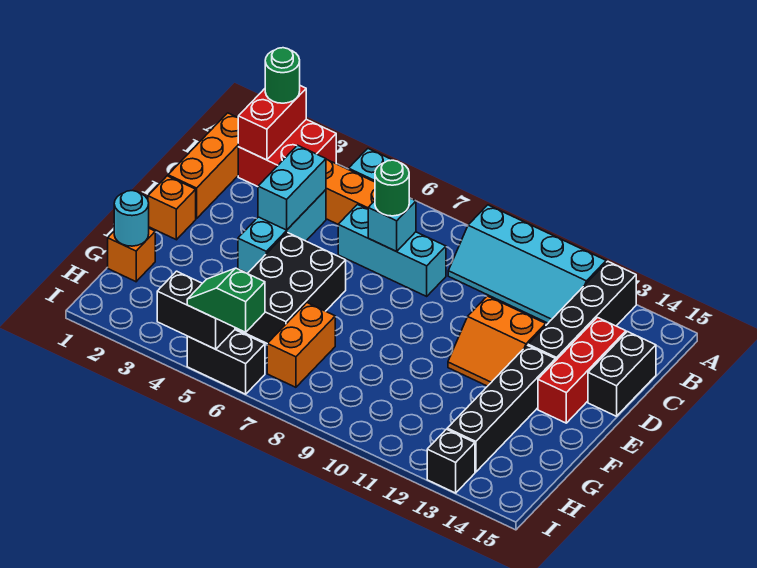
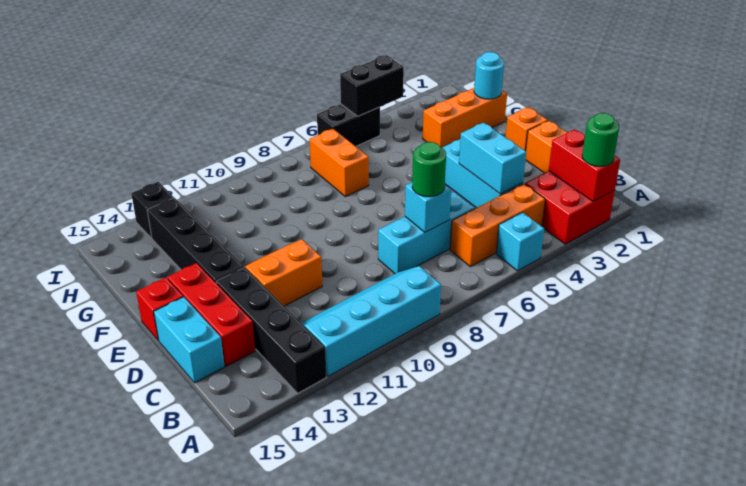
black 1x2 brick [588,332,656,416] -> cyan 1x2 brick [154,297,225,383]
black 2x3 brick [235,232,346,343] -> none
none -> red 1x1 brick [136,277,183,340]
orange 1x1 brick [108,228,155,282] -> orange 1x3 brick [423,88,507,148]
green 1x2 slope [187,268,265,332] -> none

